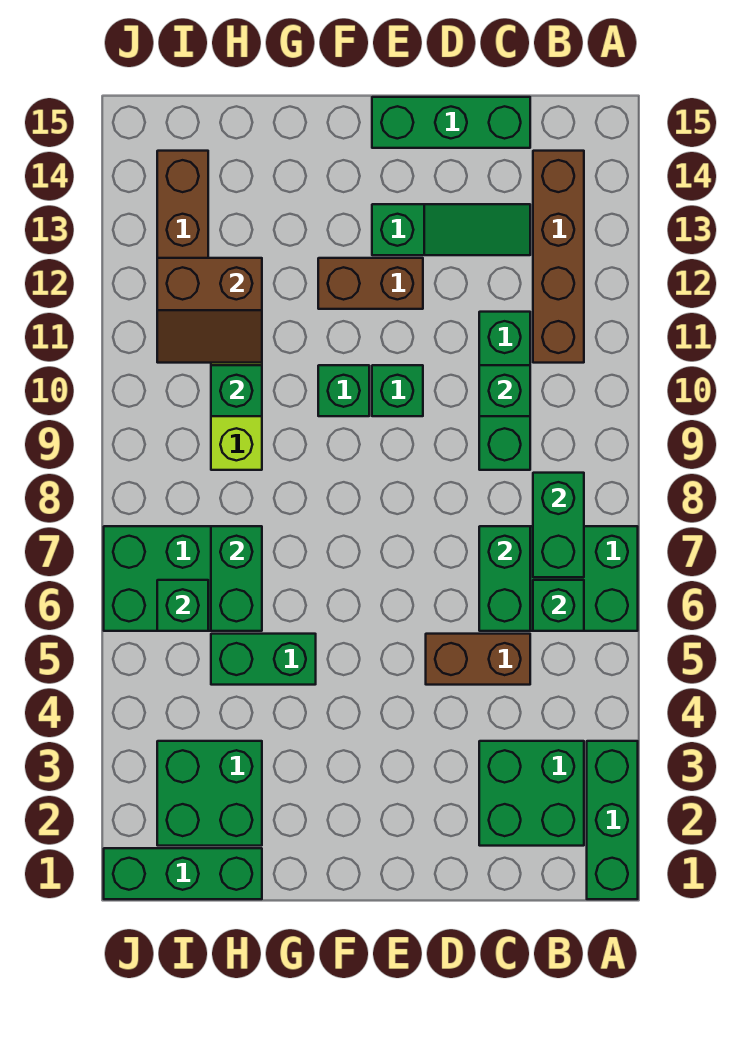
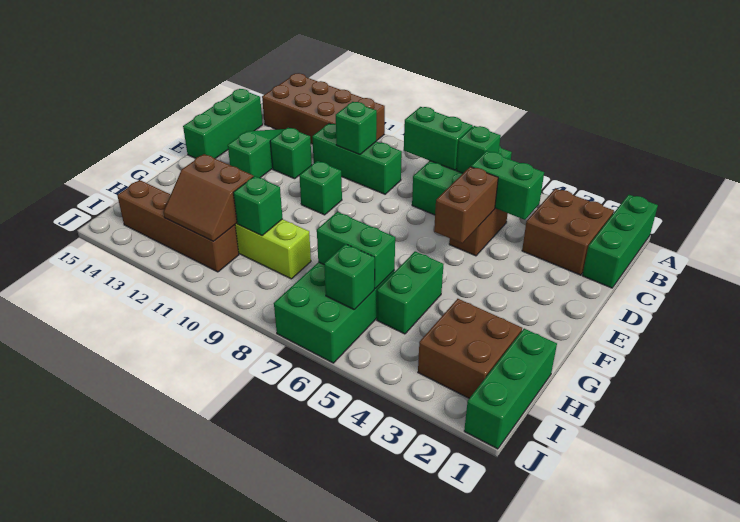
green 1x3 brick [587,741,638,899] -> green 1x3 brick turned to [582,194,658,288]
green 2x2 brick [479,741,584,846] -> brown 2x2 brick [522,188,614,275]
brown 1x4 brick [533,151,584,363] -> brown 2x4 brick [262,73,385,144]
green 1x2 brick [479,526,530,631] -> green 1x2 brick moved to [471,151,544,220]
brown 1x2 brick [318,258,423,309] -> brown 1x2 brick moved to [434,167,498,243]
green 1x1 brick [318,365,369,416] -> green 1x1 brick moved to [270,128,312,179]
green 2x2 brick [157,741,262,846] -> brown 2x2 brick [418,299,522,398]
brown 2x2 slope [157,258,262,363] -> brown 2x2 slope turned to [163,154,254,241]

